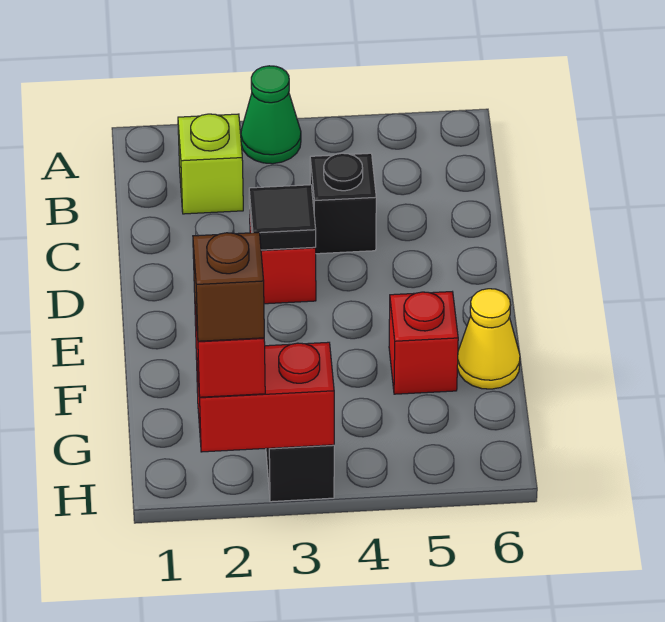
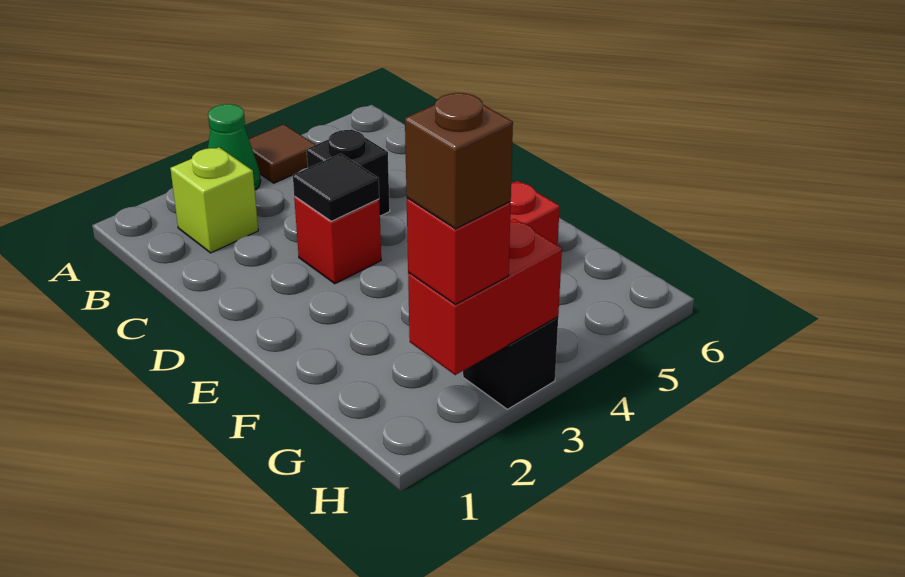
none -> brown 1x1 tile [249,124,315,183]
yellow 1x1 cone [457,289,520,389] -> none

